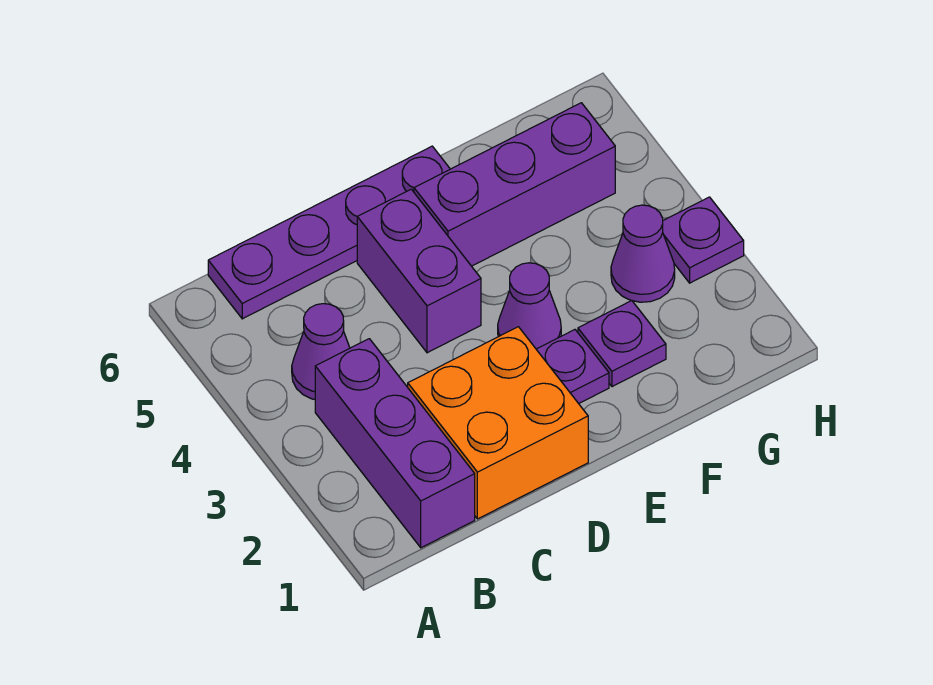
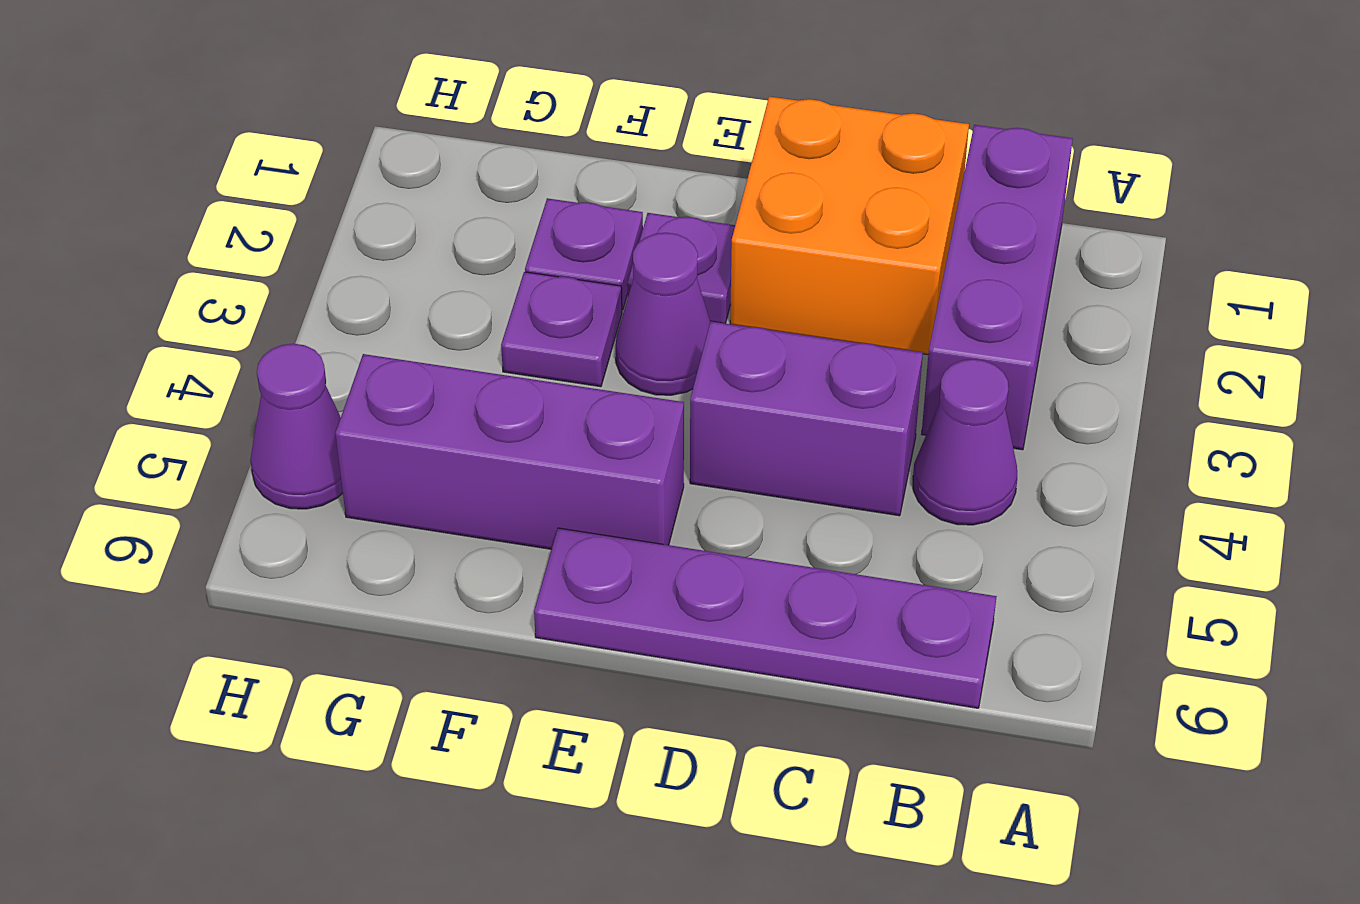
purple 1x2 brick [357,189,481,353] -> purple 1x2 brick turned to [690,321,923,516]
purple 1x1 cone [611,205,675,302] -> purple 1x1 cone moved to [250,344,343,509]
purple 1x1 plate [663,197,744,283] -> purple 1x1 plate moved to [501,272,622,387]

